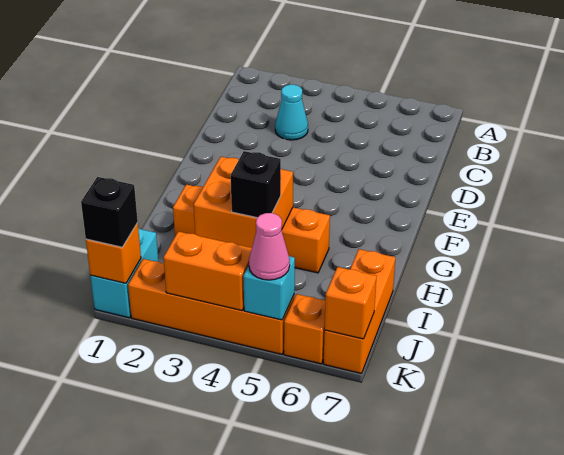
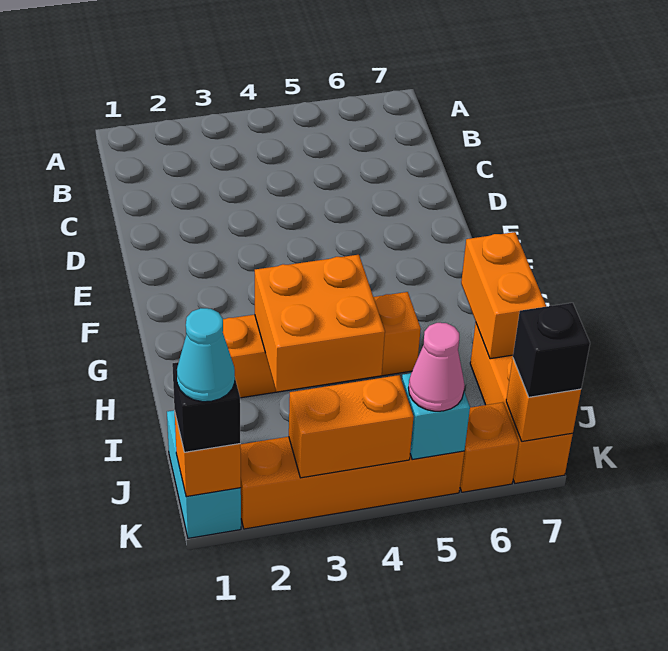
cyan 1x1 cone [275,85,308,140] -> cyan 1x1 cone moved to [177,308,235,402]
none -> orange 1x2 brick [461,232,547,359]
black 1x1 brick [231,151,281,218] -> black 1x1 brick moved to [513,303,590,397]

